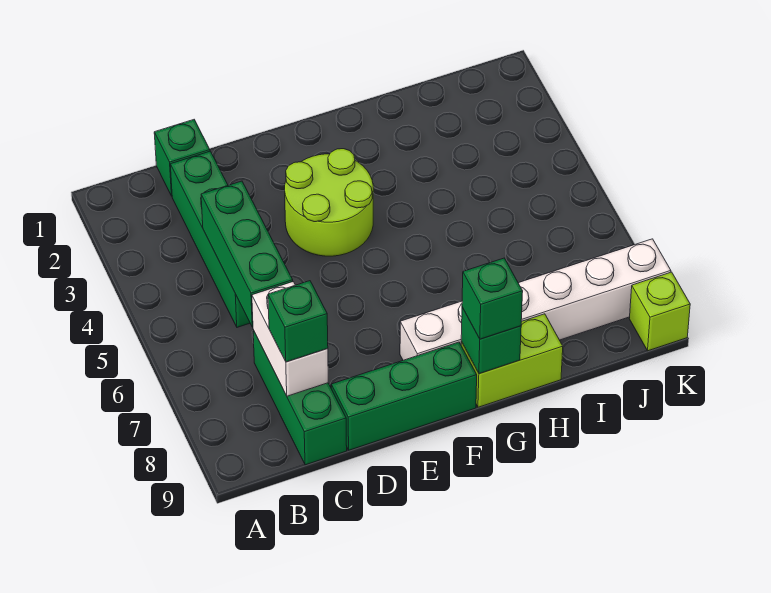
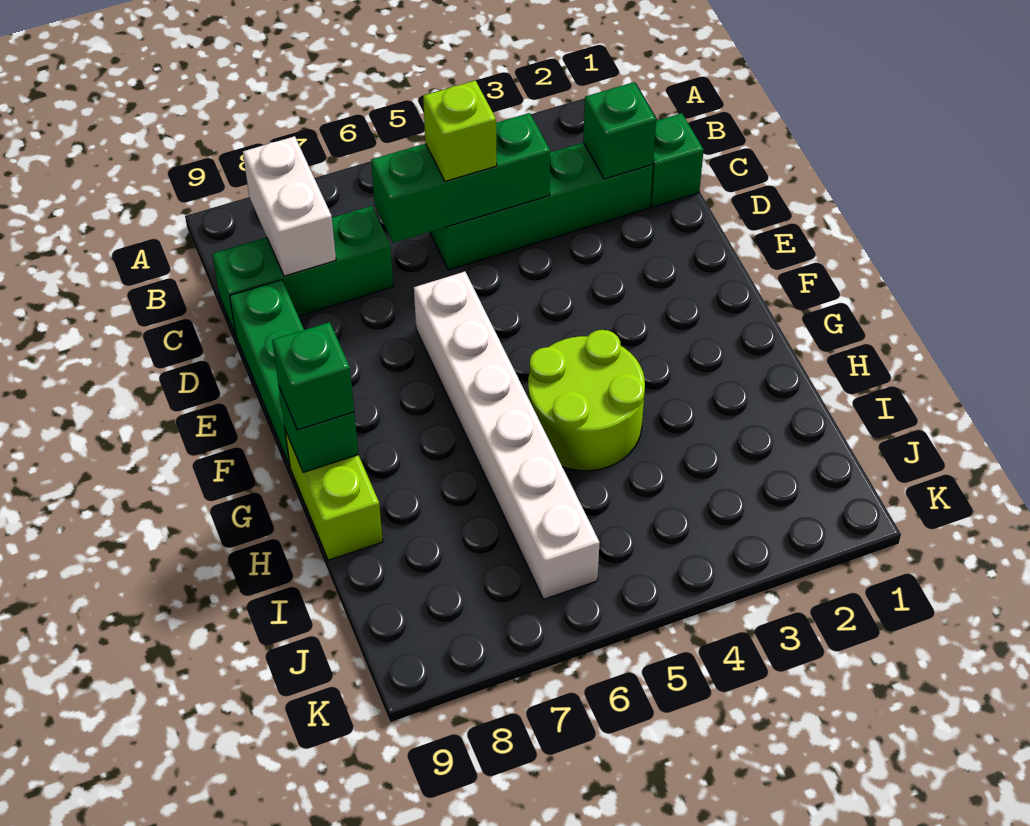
white 1x2 brick [252,282,328,396] -> white 1x2 brick turned to [243,136,336,276]
green 1x1 brick [268,281,328,362] -> green 1x1 brick moved to [583,82,656,179]
lime 2x2 round brick [285,149,373,256] -> lime 2x2 round brick moved to [528,330,645,471]
white 1x6 brick [400,239,671,360] -> white 1x6 brick moved to [414,272,600,599]
lime 1x1 brick [629,272,690,351] -> lime 1x1 brick moved to [423,81,497,181]

